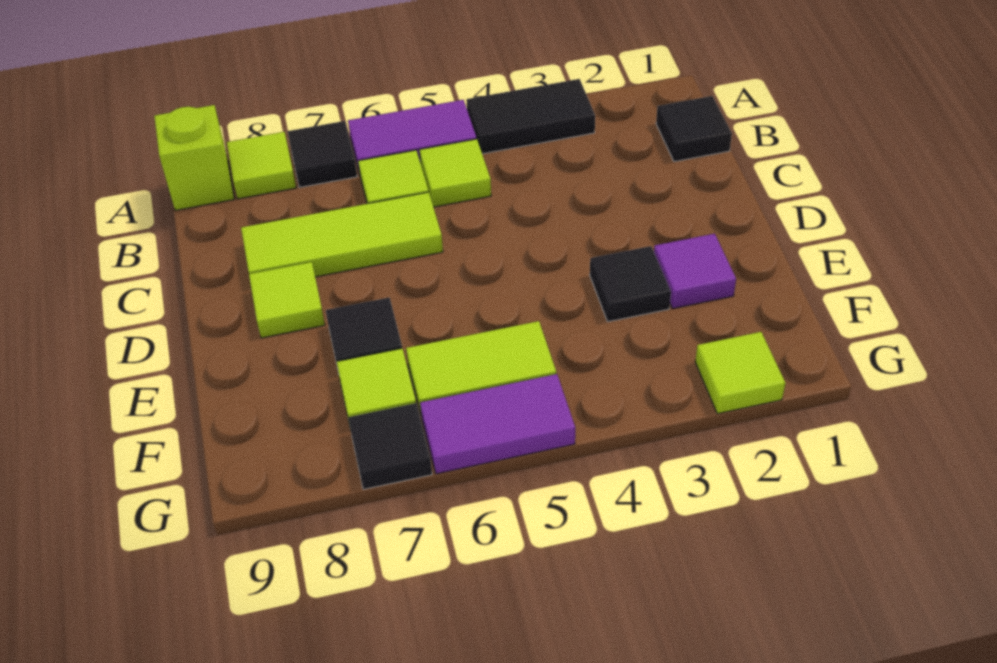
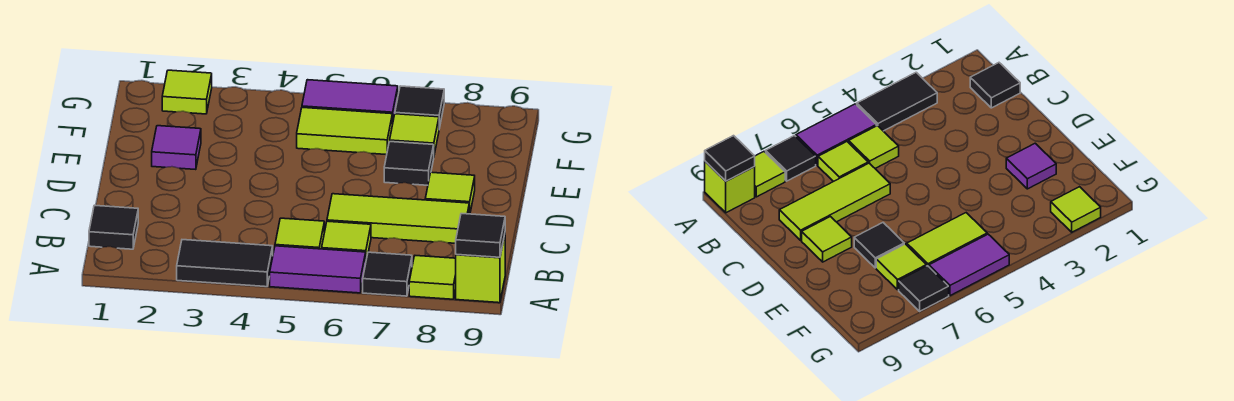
black 1x1 tile [590,246,671,322] -> black 1x1 tile moved to [456,214,505,257]

